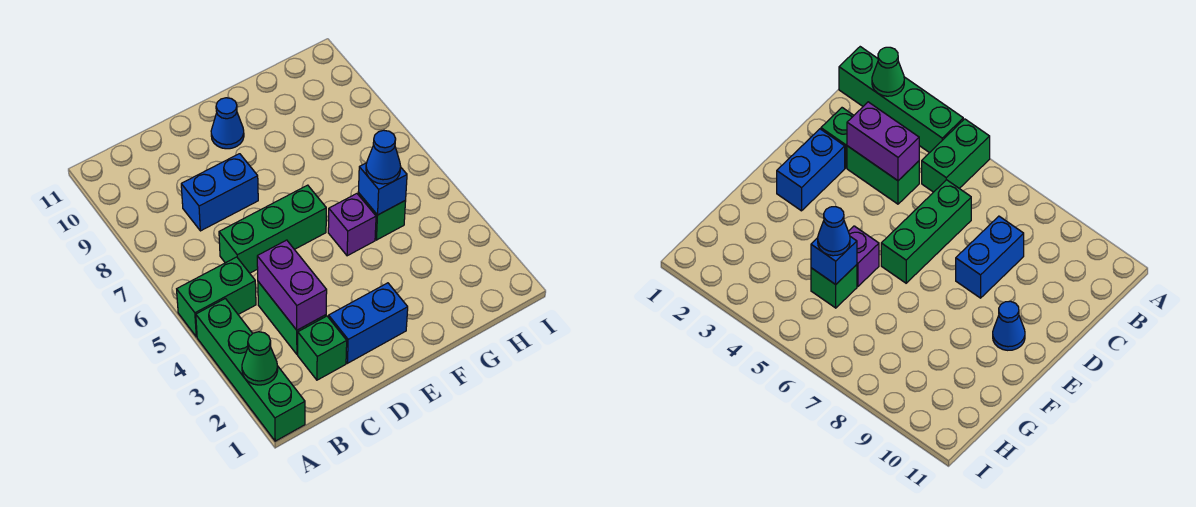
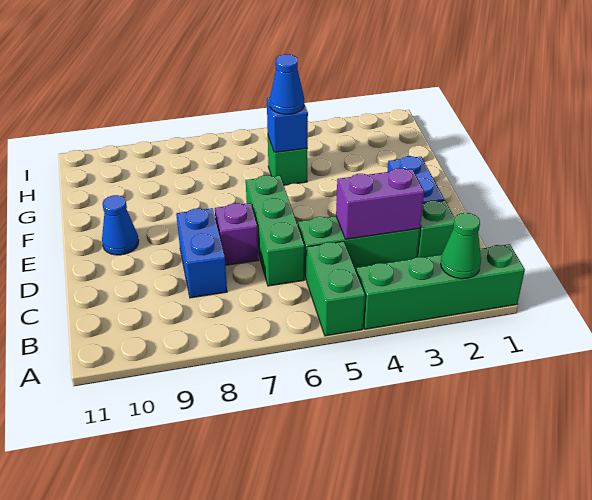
green 1x2 brick [258,282,326,354] -> green 1x3 brick [298,216,420,280]
purple 1x1 brick [328,194,376,256] -> purple 1x1 brick moved to [215,203,259,265]

